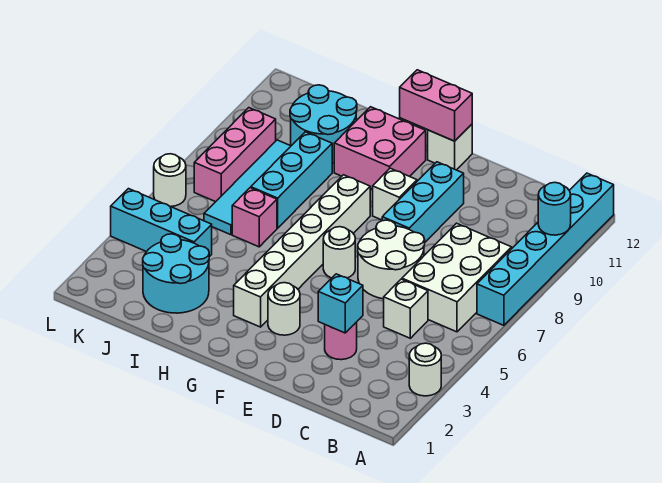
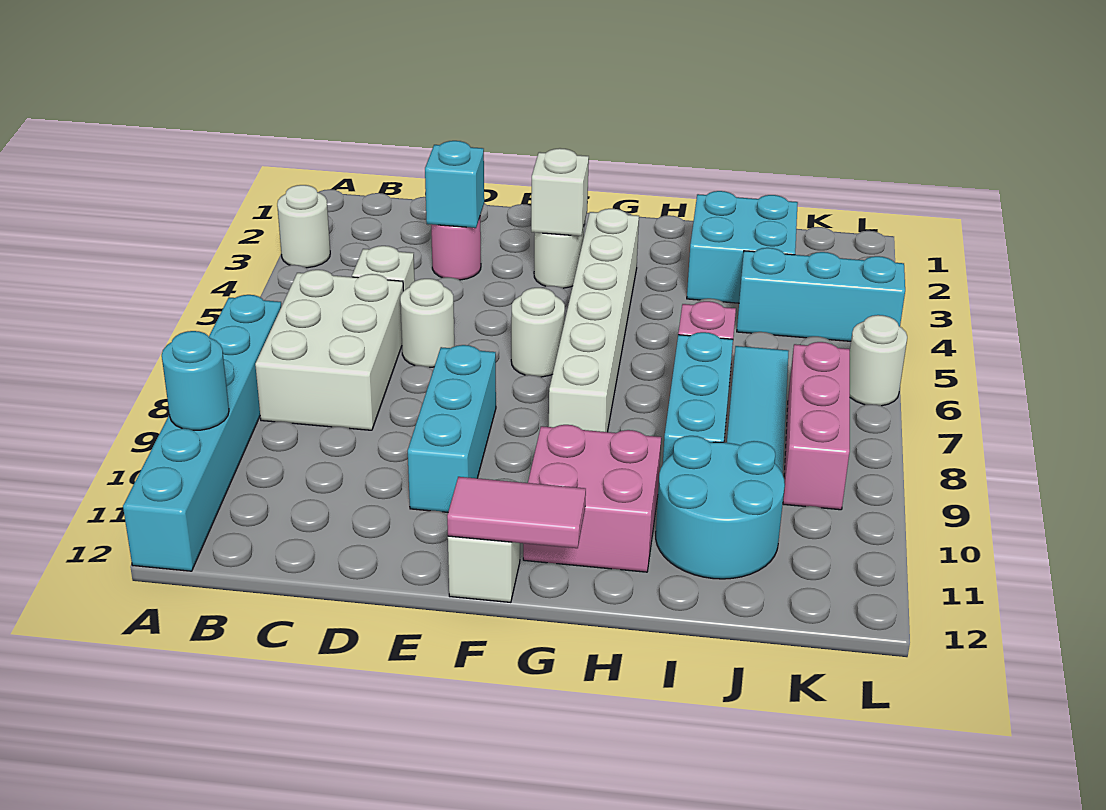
white 2x2 round brick [358,220,425,299] -> white 1x1 round brick [400,279,454,367]
white 1x1 brick [373,168,417,220] -> white 1x1 brick moved to [531,148,589,236]
pink 1x2 brick [400,70,472,141] -> pink 1x2 tile [447,477,586,548]
cyan 2x2 round brick [143,234,209,313] -> cyan 2x2 brick [687,191,798,303]

